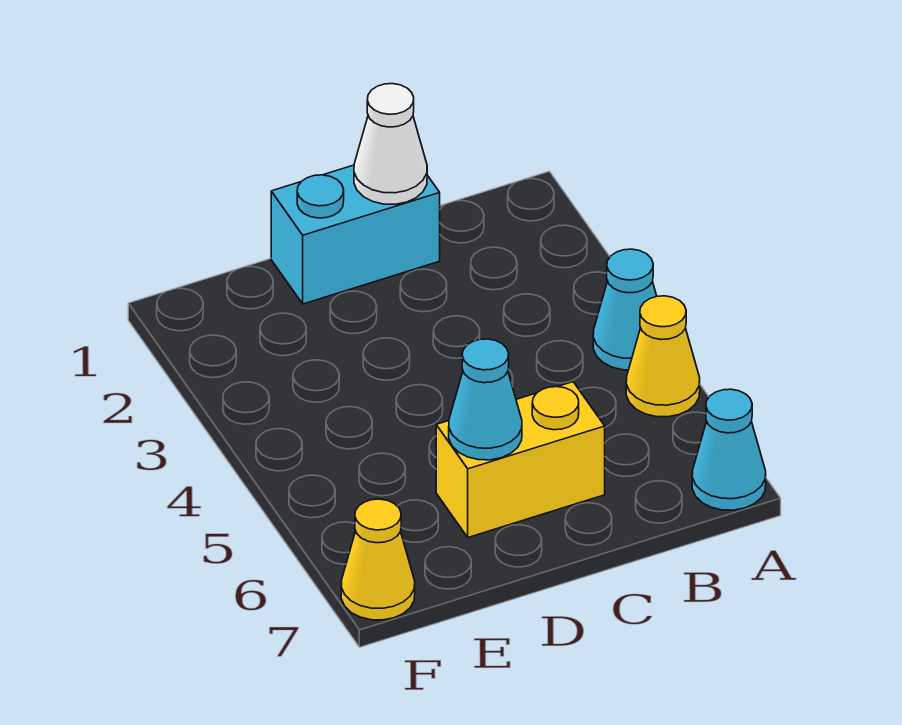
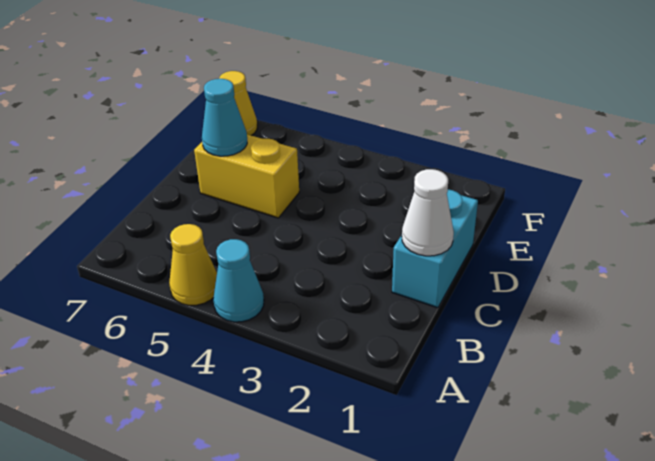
cyan 1x1 cone [692,389,766,510] -> none
yellow 1x2 brick [436,382,605,537] -> yellow 1x2 brick turned to [194,134,299,218]

